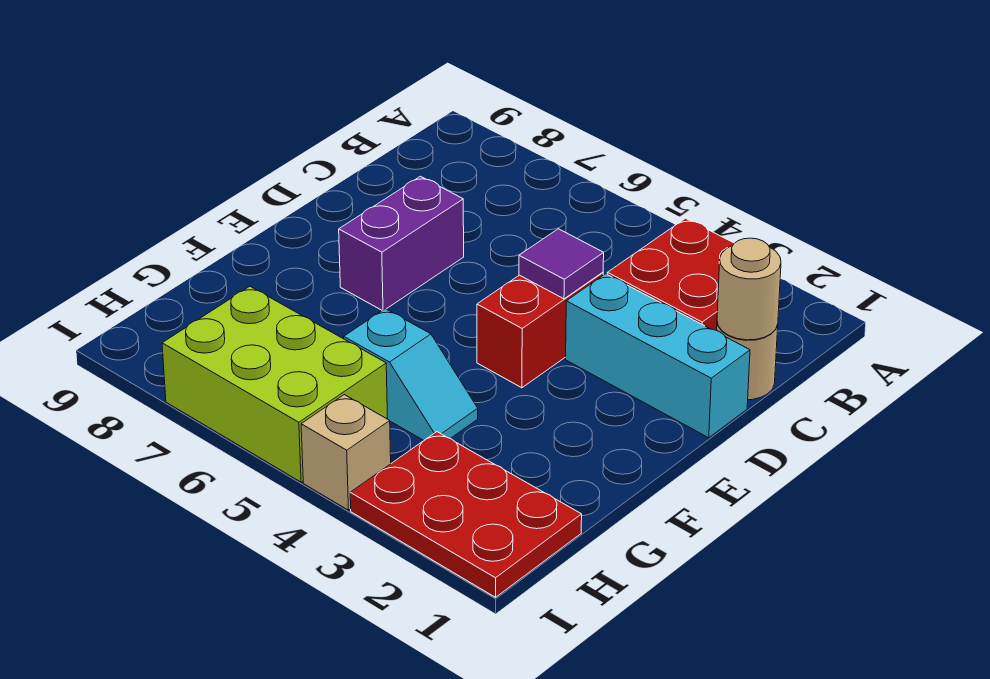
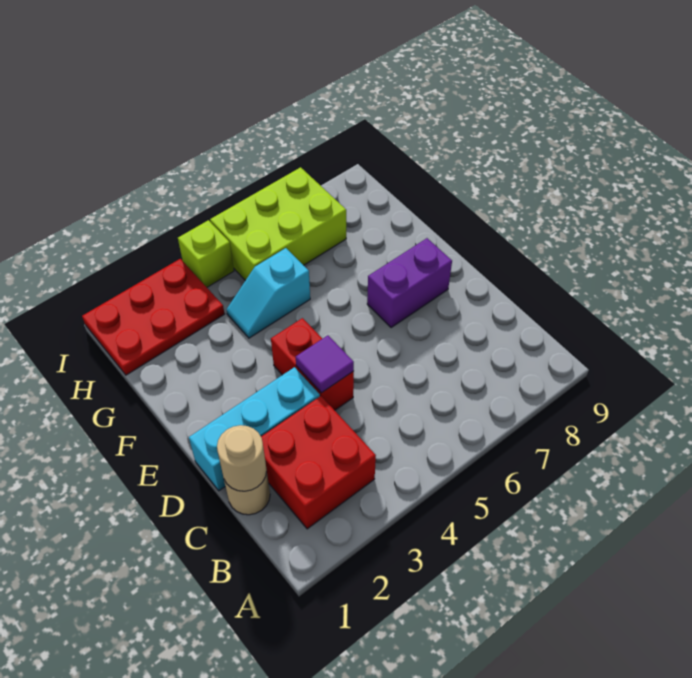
purple 1x2 brick [339,176,464,310] -> purple 1x2 brick turned to [367,238,452,327]
tan 1x1 brick [301,395,391,510] -> lime 1x1 brick [178,220,234,287]

